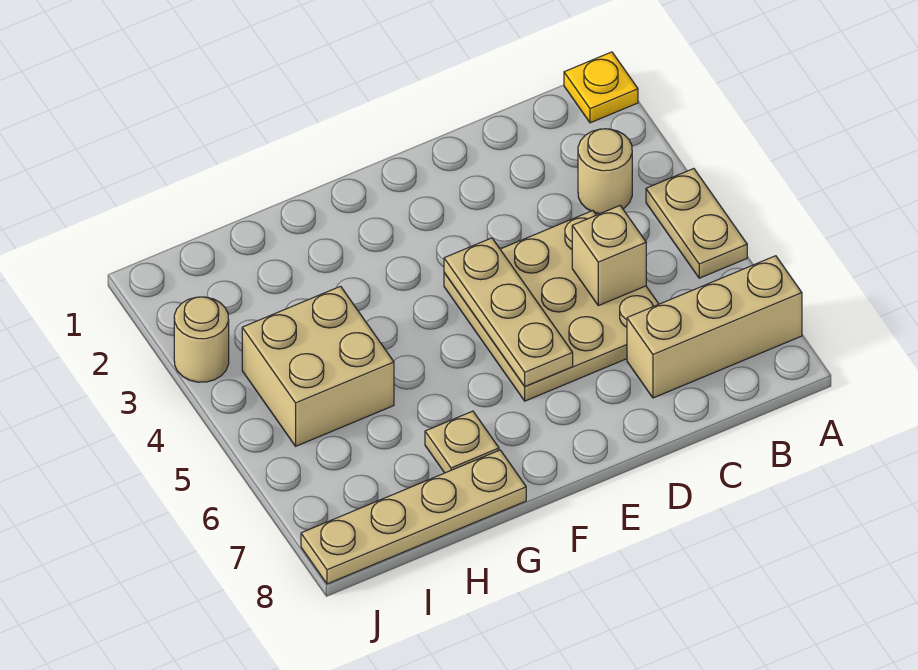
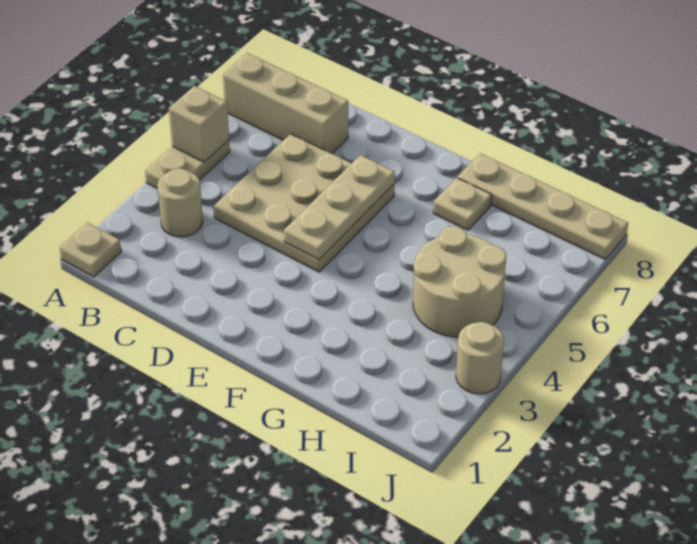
yellow 1x1 plate [564,52,638,123] -> tan 1x1 plate [59,223,121,277]
tan 1x1 brick [572,206,646,306] -> tan 1x1 brick moved to [169,86,229,162]
tan 2x2 brick [242,286,394,446] -> tan 2x2 round brick [413,226,506,337]

